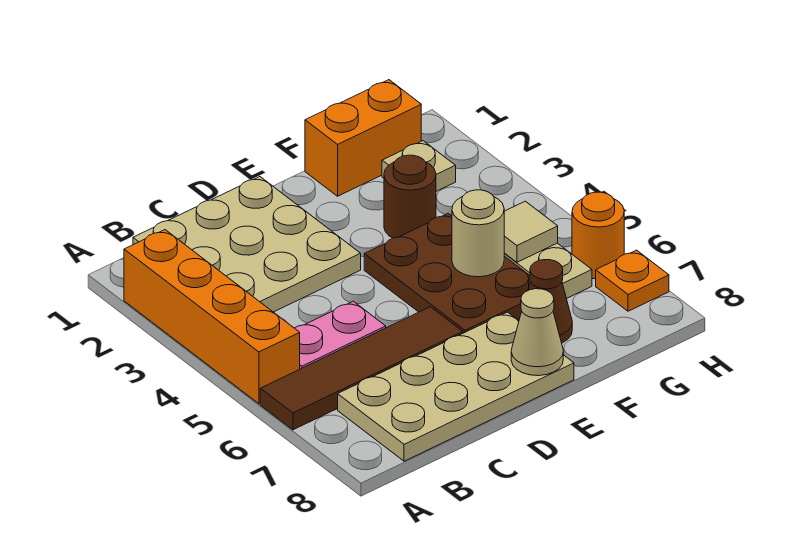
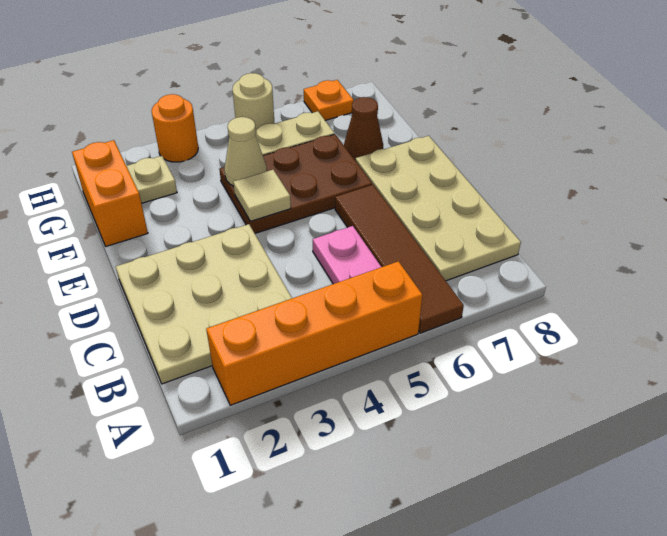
tan 1x1 cone [511,289,563,376] -> tan 1x1 cone moved to [224,117,267,186]
brown 1x1 round brick [384,155,436,238] -> none
tan 1x1 round brick [452,190,504,277] -> tan 1x1 round brick moved to [232,73,275,129]
tan 1x1 tile [504,201,558,262] -> tan 1x1 tile moved to [233,170,291,221]
orange 1x1 round brick [572,192,624,279] -> orange 1x1 round brick moved to [151,94,198,162]

